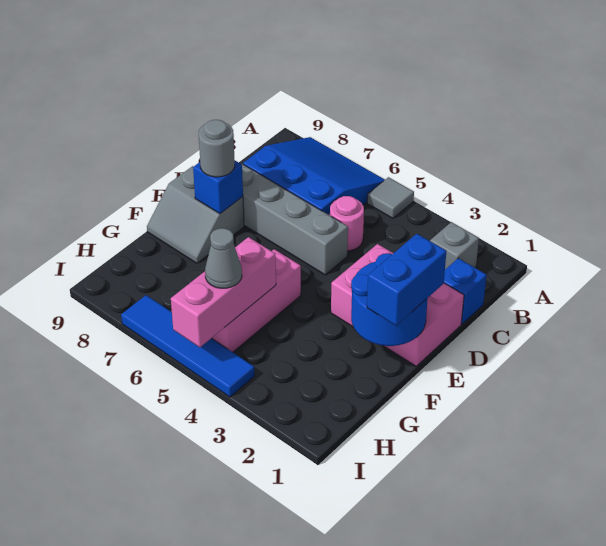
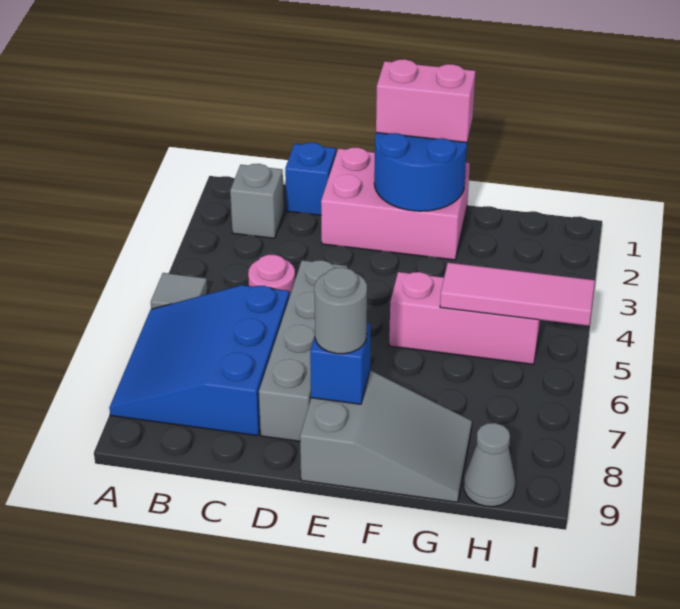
pink 2x3 brick [331,244,464,366] -> pink 2x3 brick turned to [321,147,470,260]
blue 1x2 brick [367,234,446,325] -> pink 1x2 brick [376,59,476,142]
grey 2x2 slope [147,166,244,263] -> grey 2x3 slope [300,371,472,502]
pink 1x3 brick [171,237,276,347] -> pink 1x3 tile [440,263,595,326]
grey 1x1 cone [205,228,242,288] -> grey 1x1 cone moved to [464,423,515,507]
blue 1x4 tile [121,295,255,397] -> none

